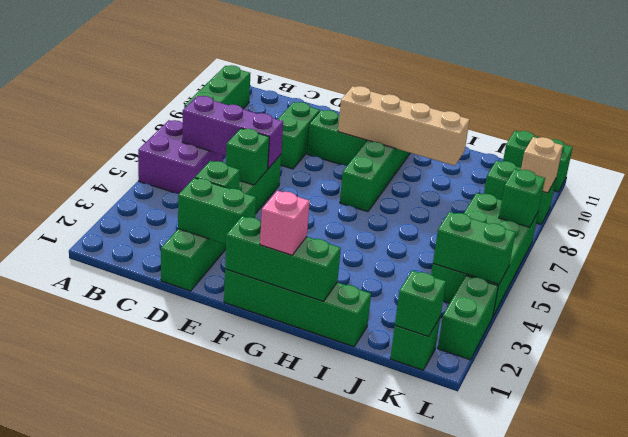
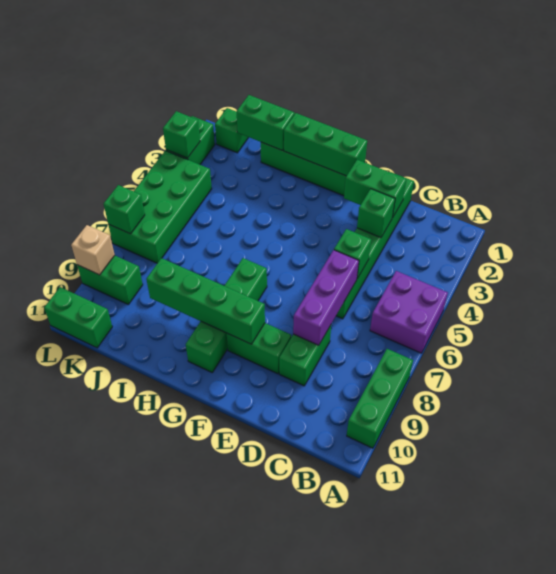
purple 1x3 brick [182,96,283,168] -> purple 1x3 brick turned to [293,250,359,345]
tan 1x4 brick [338,86,470,166] -> green 1x4 brick [146,258,265,344]
pink 1x1 brick [260,191,310,255] -> none
green 1x1 brick [395,270,446,337] -> green 1x1 brick moved to [163,111,200,158]
green 1x2 brick [433,212,516,284] -> green 1x2 brick moved to [236,95,295,151]

